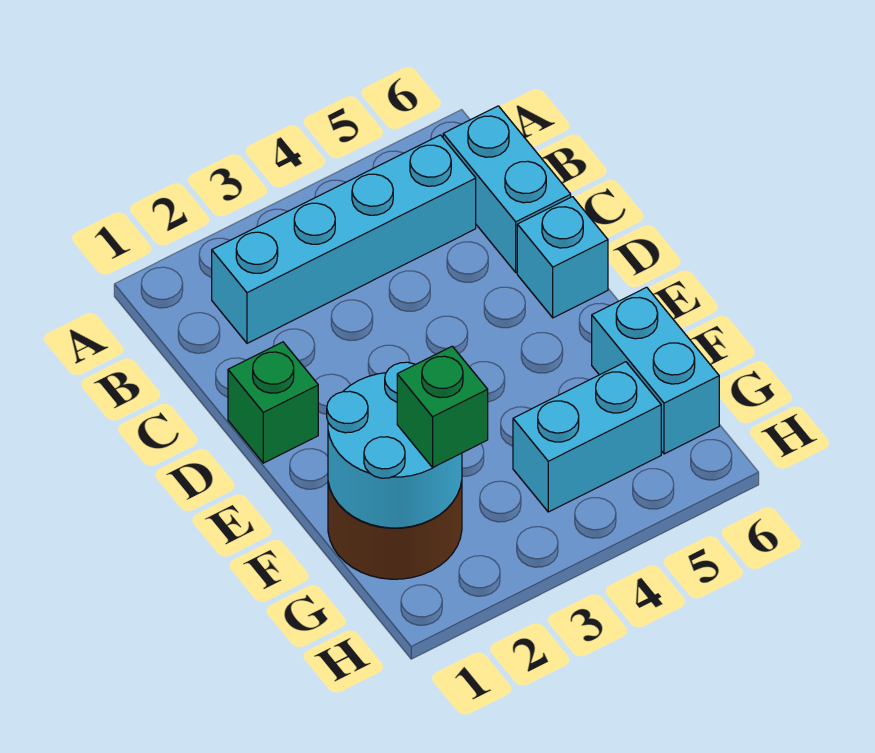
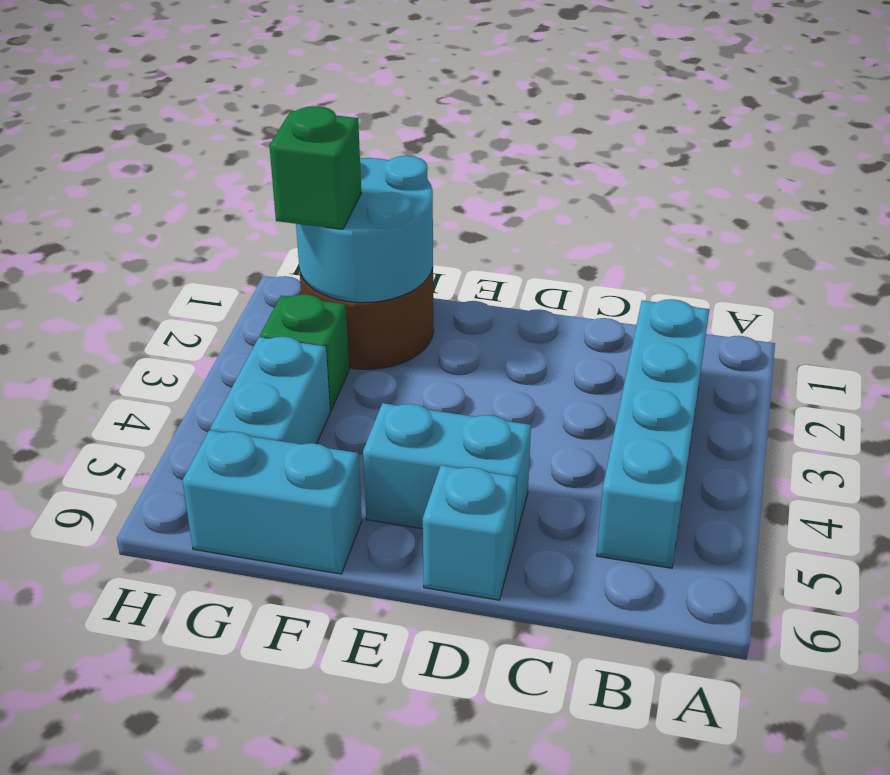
cyan 1x2 brick [443,106,571,272] -> cyan 1x2 brick moved to [363,403,531,543]
green 1x1 brick [228,342,318,463] -> green 1x1 brick moved to [260,294,349,411]

